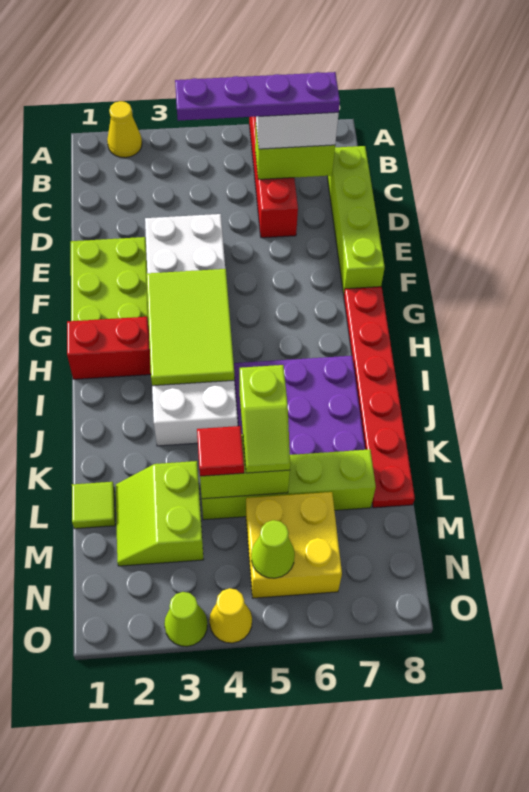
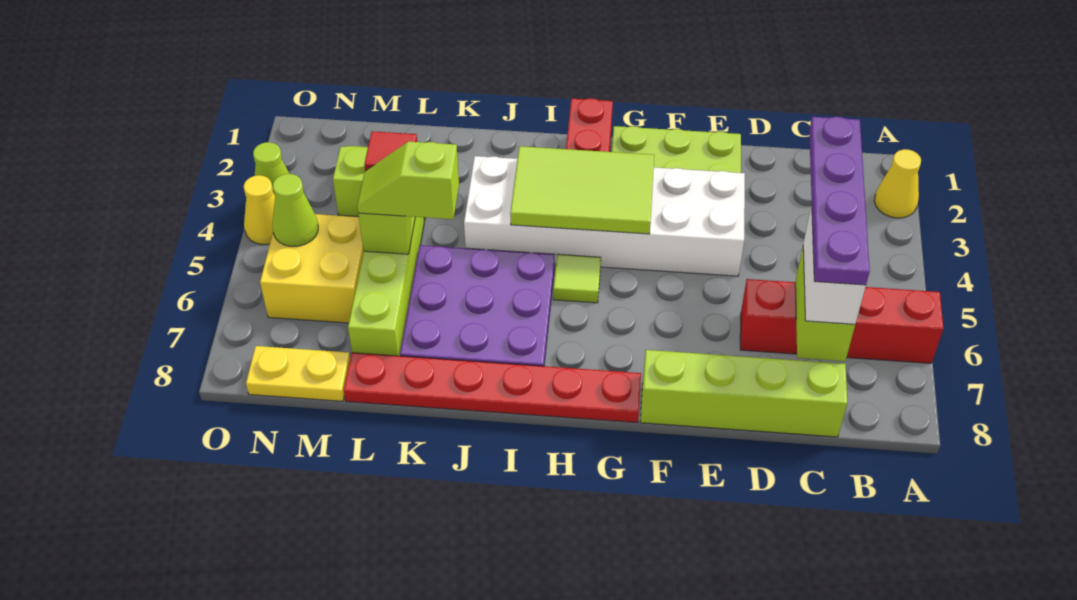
lime 1x1 tile [72,482,115,529] -> lime 1x1 tile moved to [553,254,601,303]
none -> yellow 1x2 plate [246,346,350,401]

